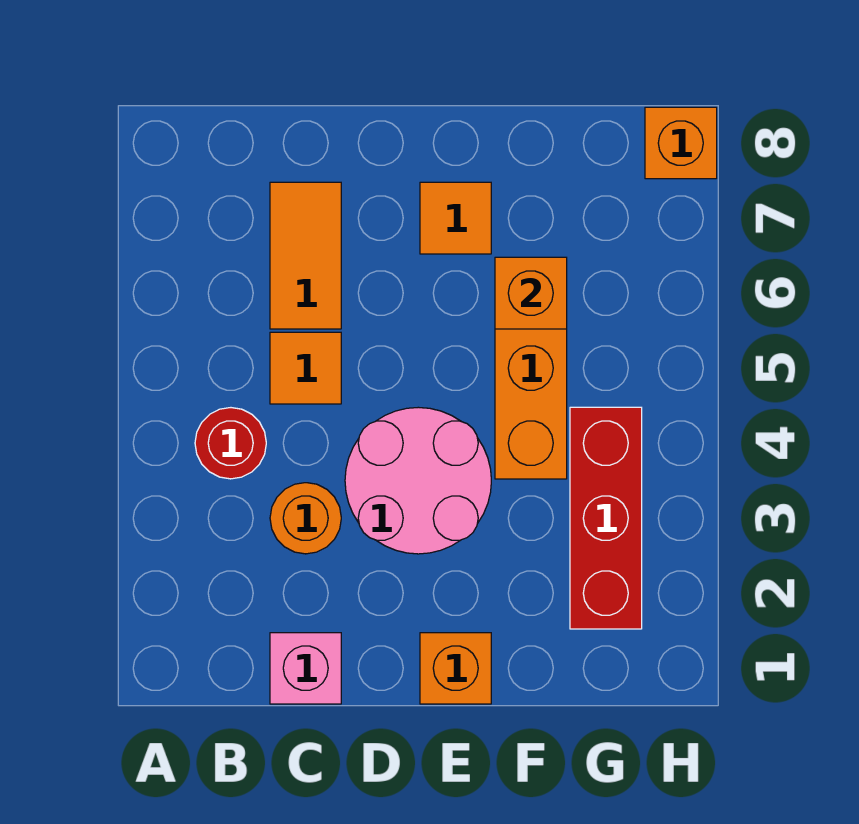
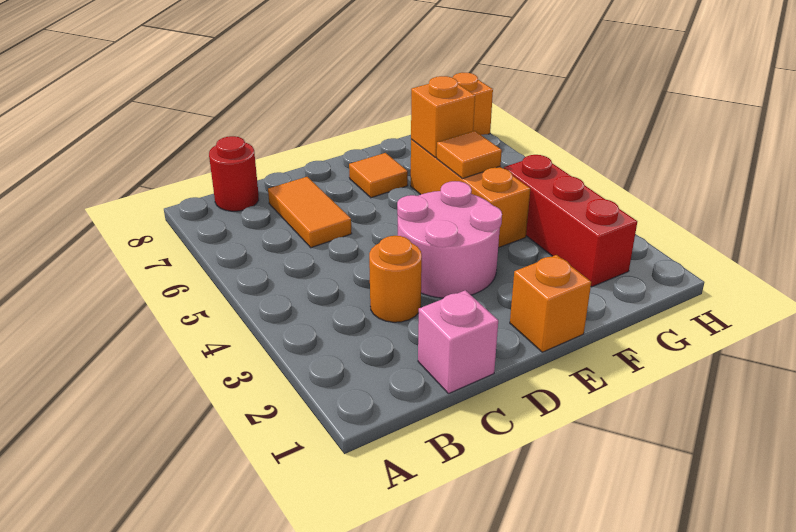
red 1x1 round brick [195,408,266,479] -> red 1x1 round brick moved to [209,136,259,211]
orange 1x1 tile [270,332,341,404] -> orange 1x1 tile moved to [437,131,502,179]

